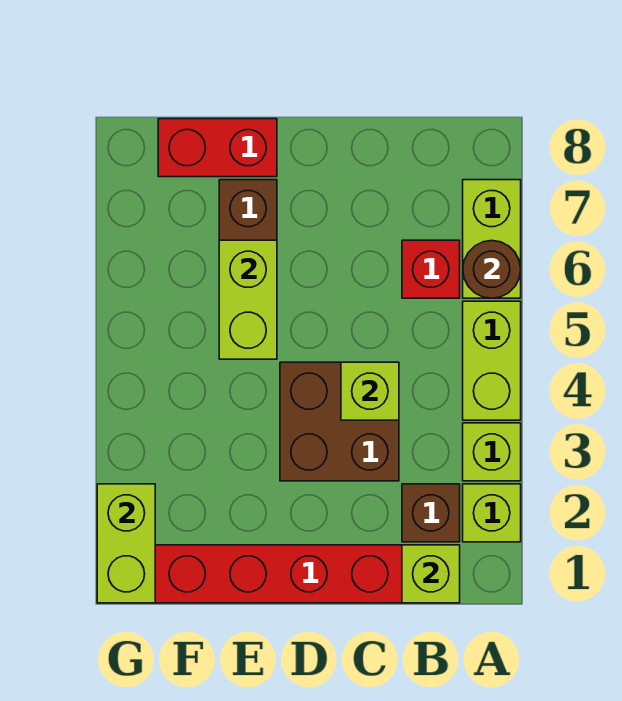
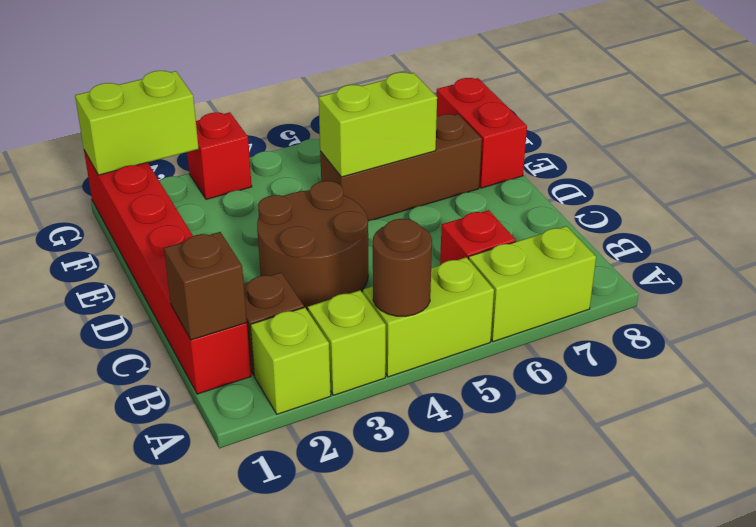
brown 1x1 round brick [463,241,521,298] -> brown 1x1 round brick moved to [373,219,432,316]
lime 1x1 brick [402,545,460,603] -> brown 1x1 brick [164,232,247,340]
brown 2x2 brick [280,362,399,481] -> brown 2x2 round brick [257,181,368,310]
lime 1x1 brick [341,362,399,420] -> none
none -> red 1x1 brick [187,112,252,199]

